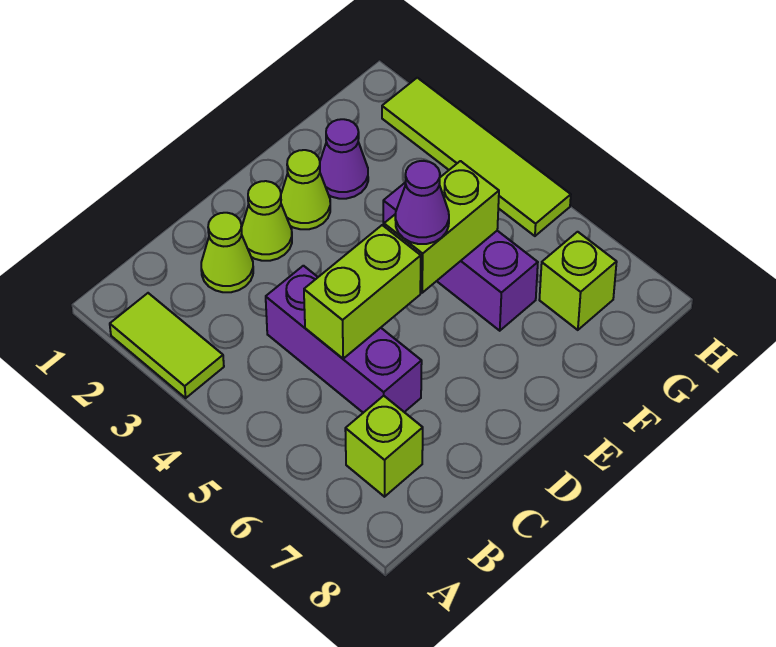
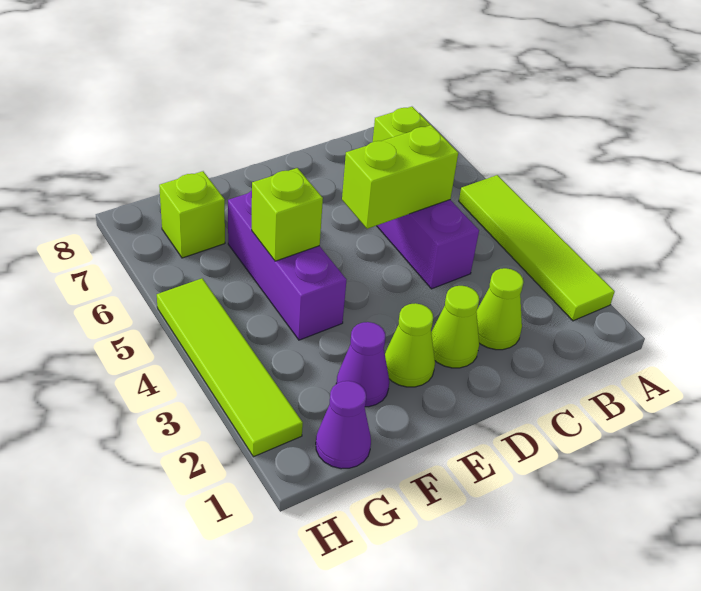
lime 1x2 tile [110,293,224,398] -> lime 1x4 tile [459,175,615,321]
lime 1x2 brick [384,161,499,293] -> lime 1x1 brick [252,168,323,261]
purple 1x1 cone [395,161,449,244] -> purple 1x1 cone moved to [316,381,371,469]

